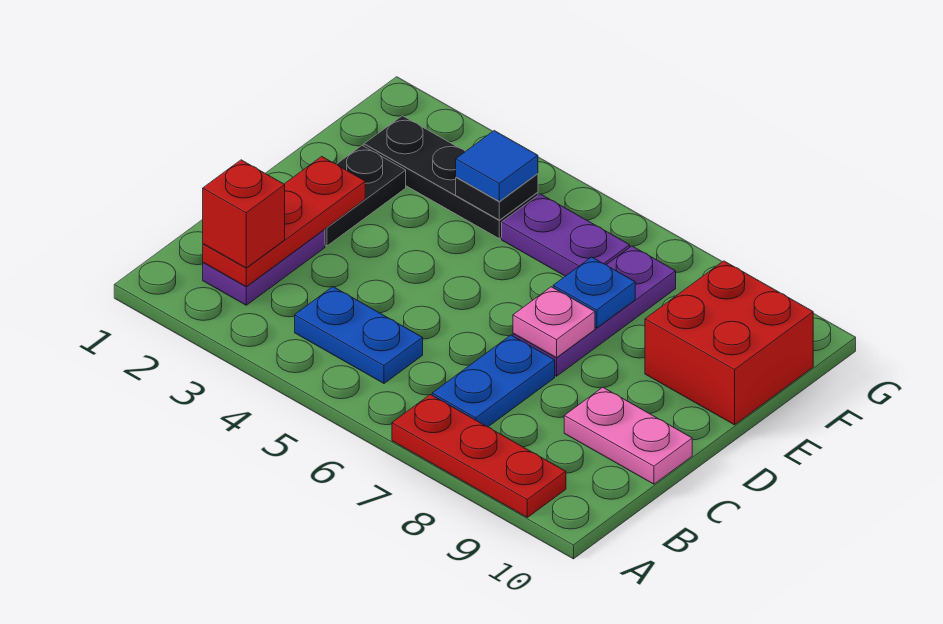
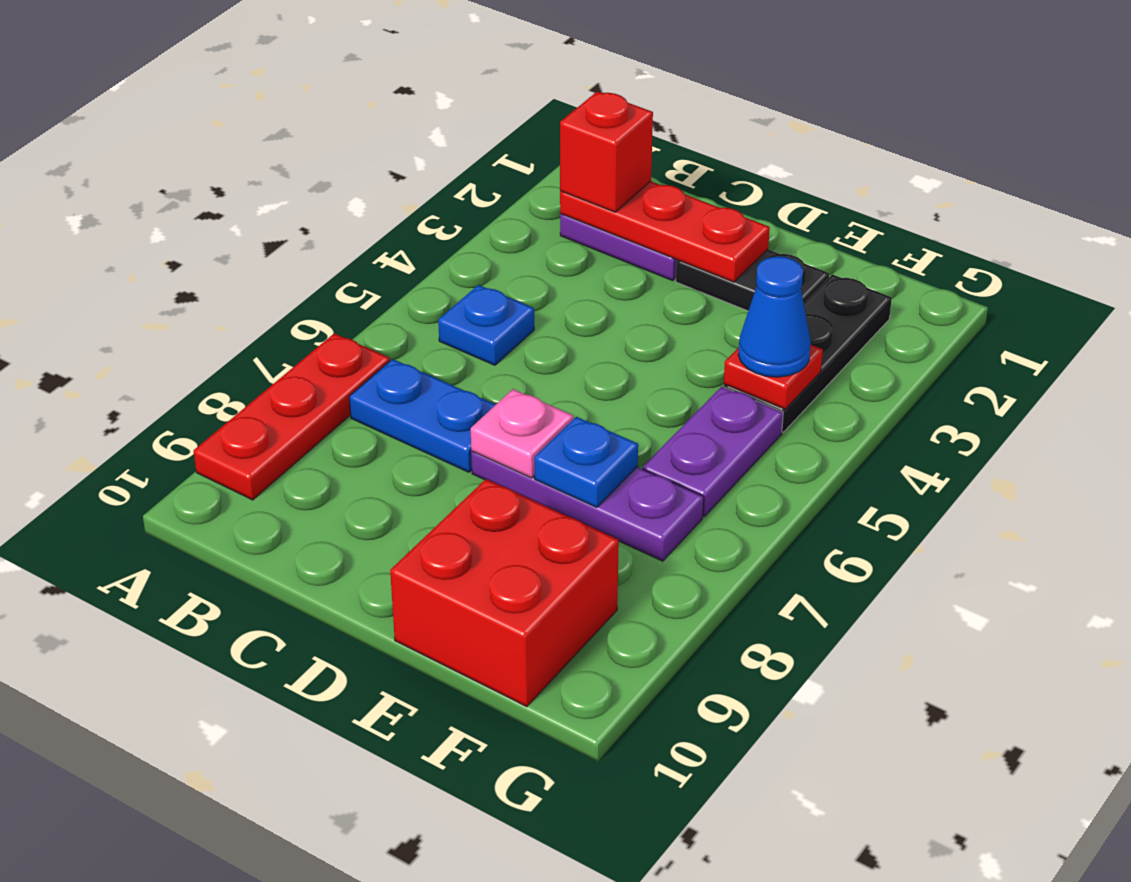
blue 1x2 plate [295,287,423,383] -> blue 1x1 plate [438,285,534,365]
pink 1x2 plate [564,387,692,484] -> none
black 1x1 plate [456,174,538,220] -> red 1x1 plate [724,344,823,409]
blue 1x1 tile [456,131,538,201] -> blue 1x1 cone [738,257,811,377]

